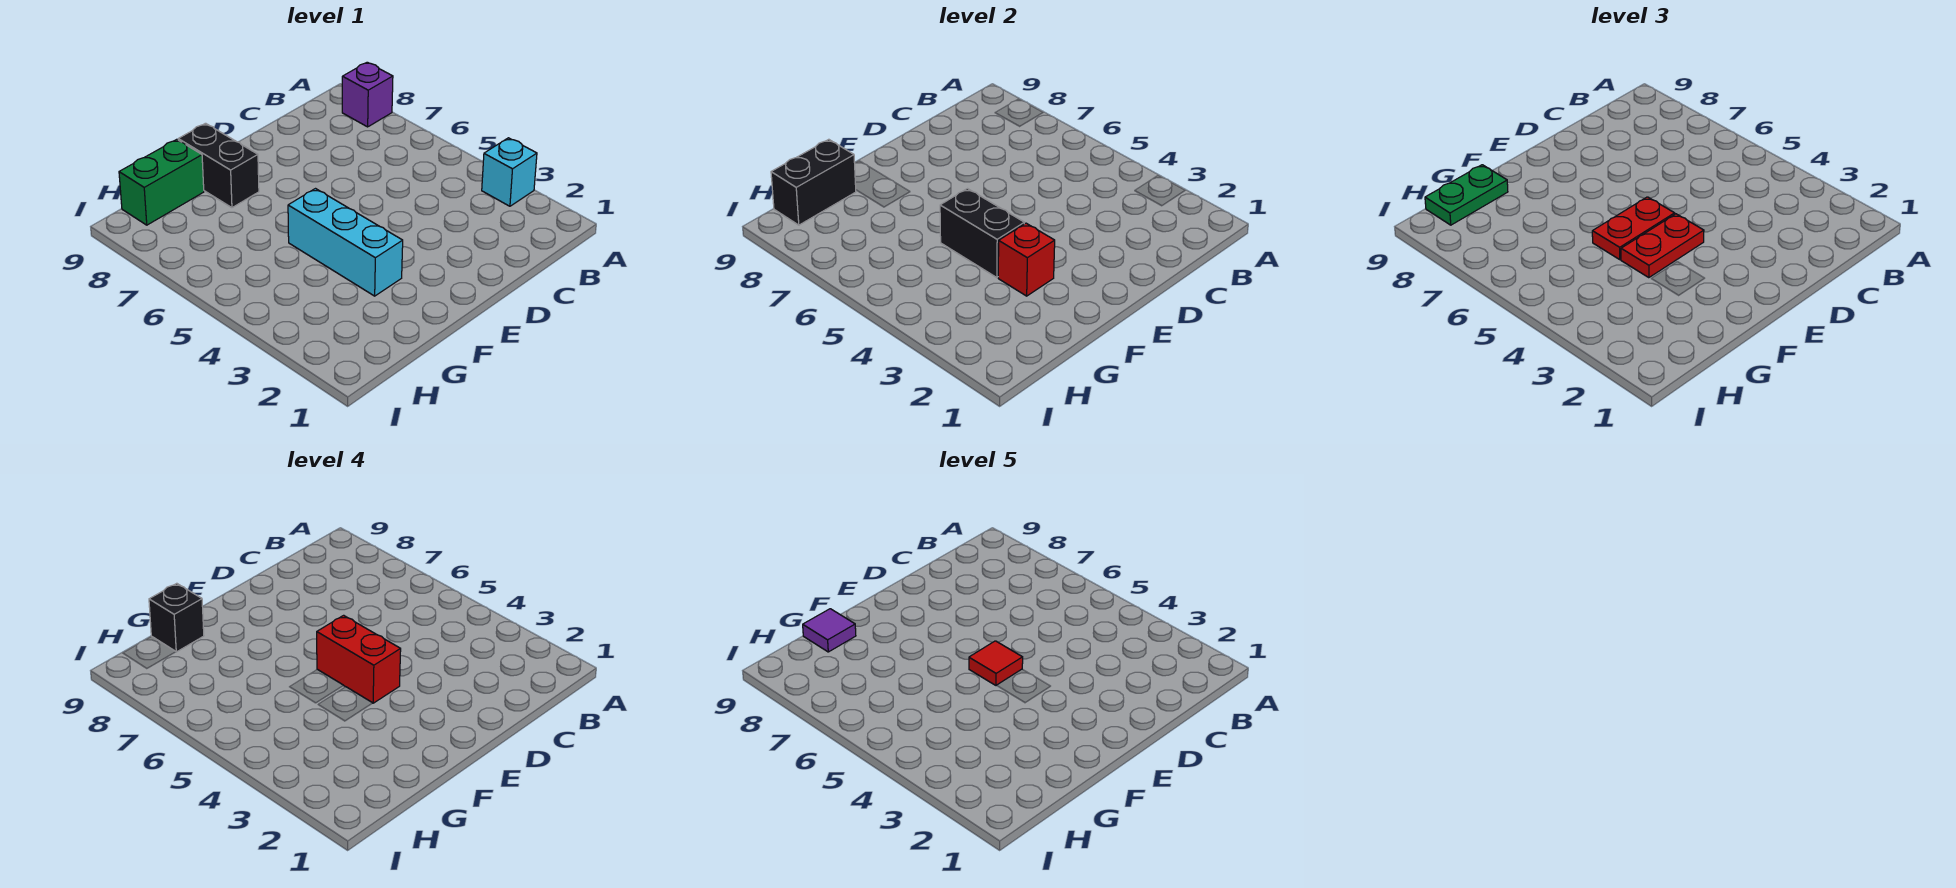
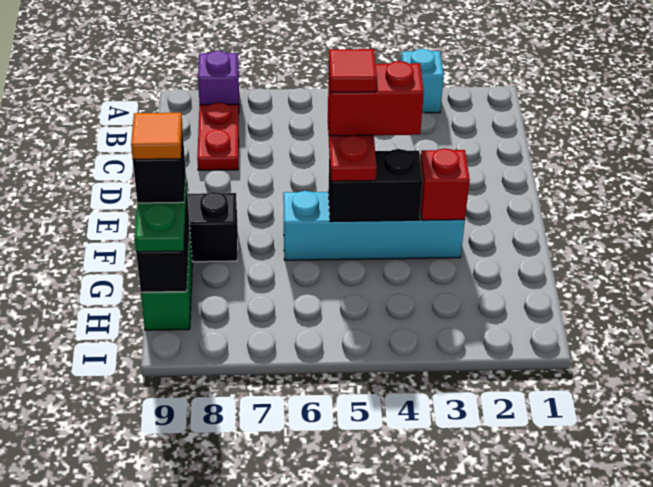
red 1x2 plate [1621,214,1704,278] -> red 1x2 plate moved to [197,102,239,170]
cyan 1x3 brick [288,189,403,296] -> cyan 1x4 brick [283,191,465,260]
purple 1x1 tile [803,609,856,652] -> orange 1x1 tile [131,113,182,159]

